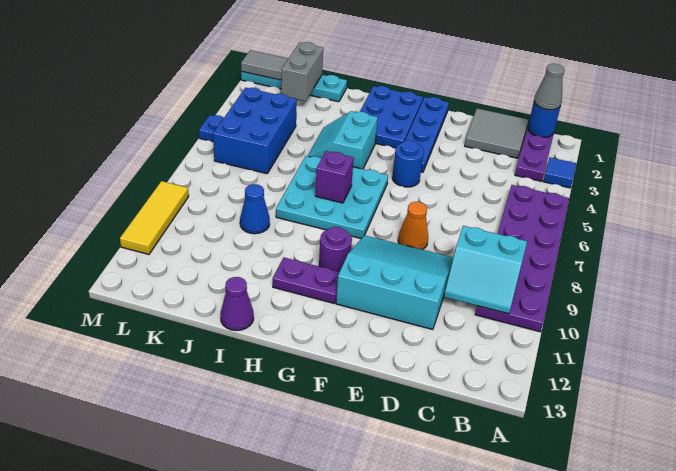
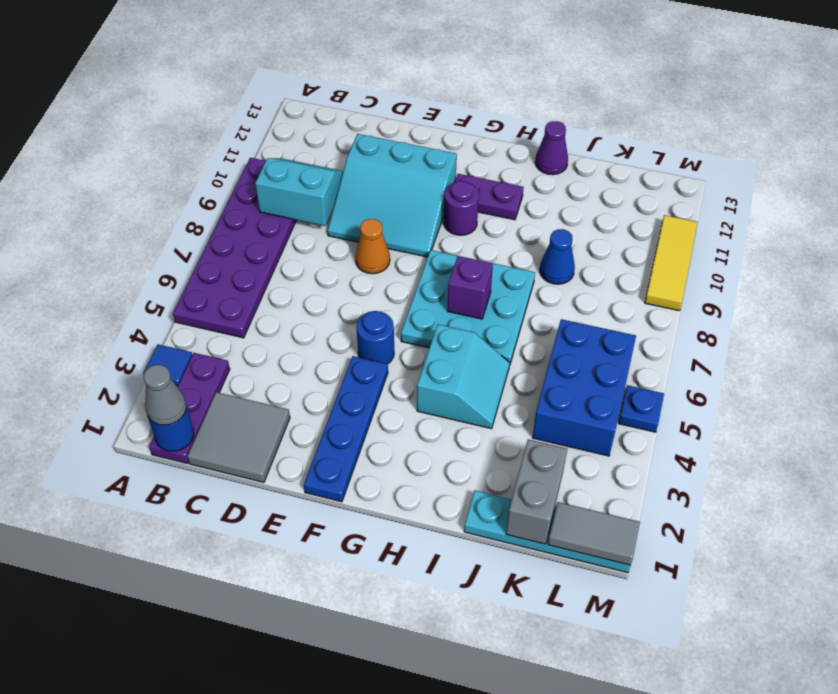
blue 2x3 plate [360,86,423,148] -> none

